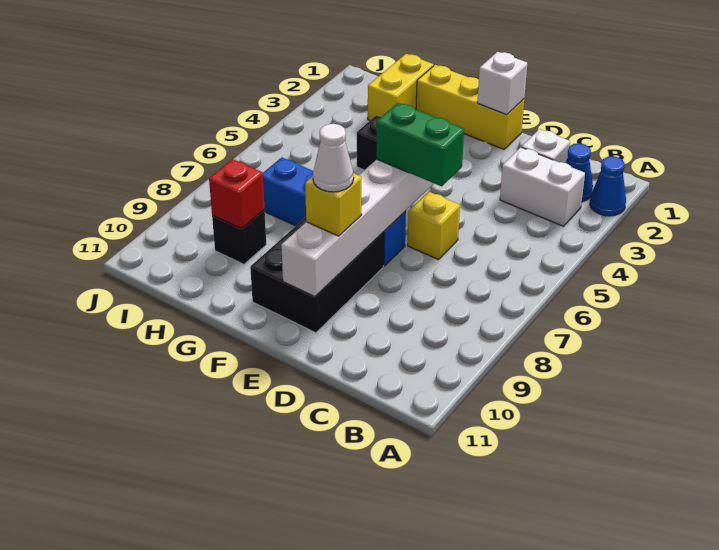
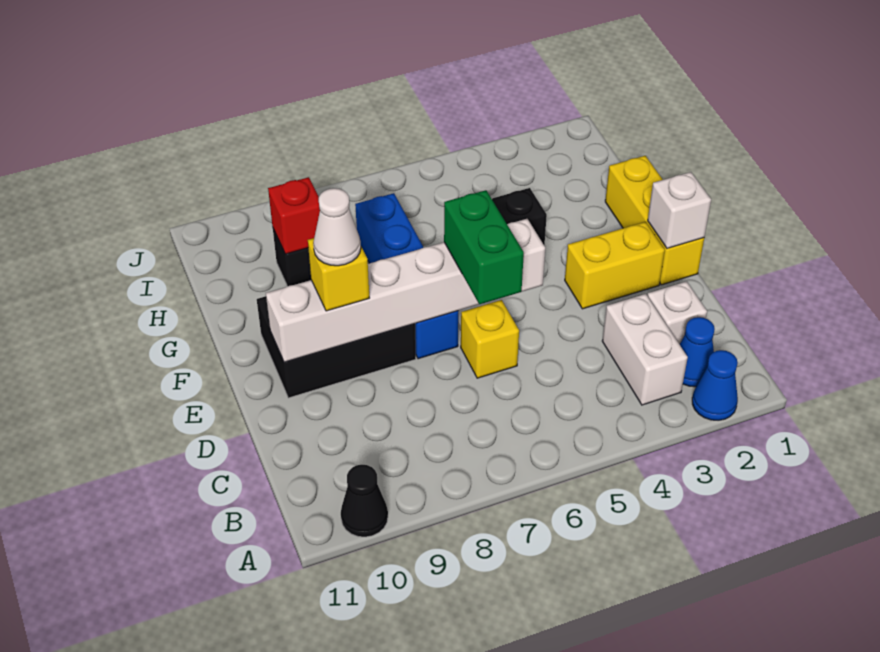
none -> black 1x1 cone [341,465,388,537]
yellow 1x2 brick [368,54,434,120] -> yellow 1x2 brick moved to [565,222,665,309]

